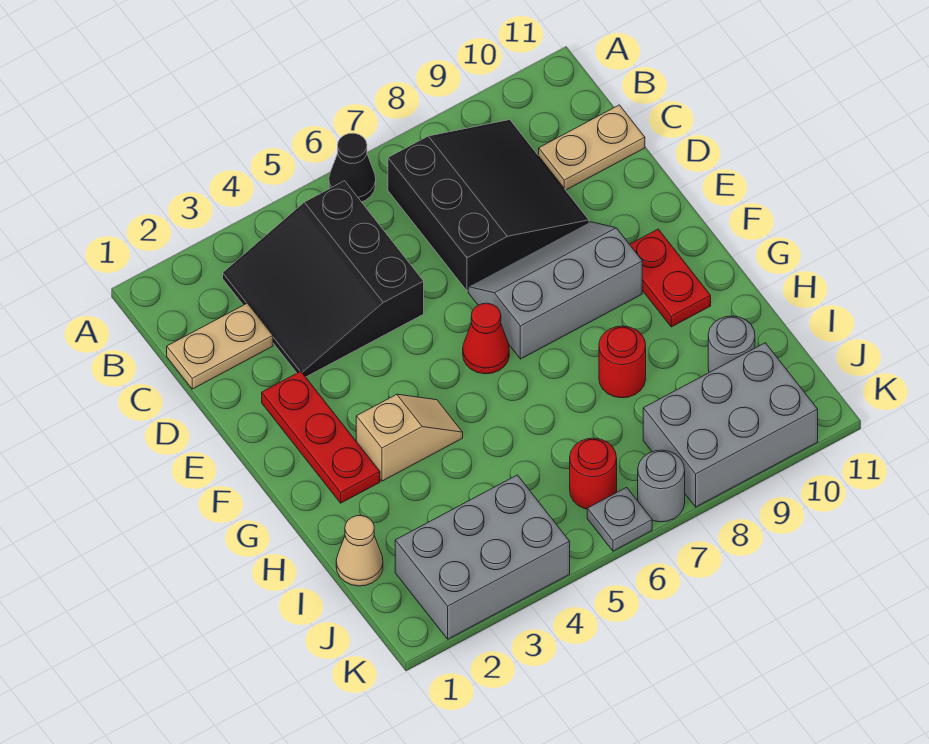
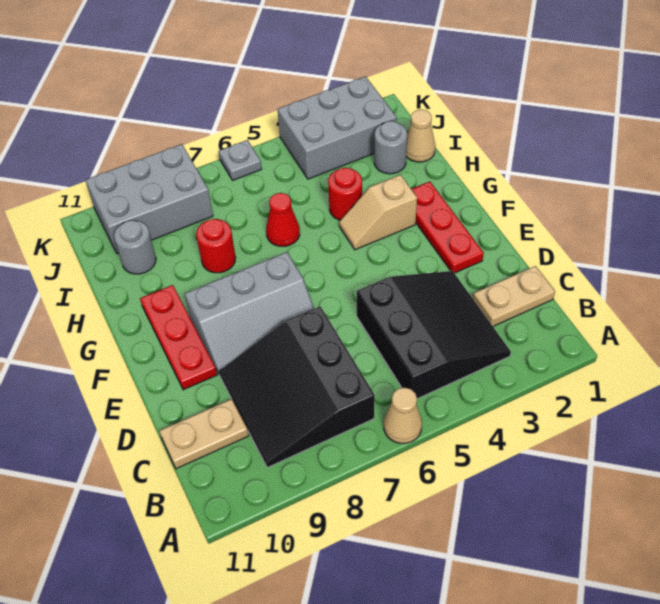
black 1x1 cone [329,133,376,202] -> tan 1x1 cone [384,388,422,443]
red 1x1 cone [463,303,509,374] -> red 1x1 cone moved to [266,193,300,246]
red 1x2 plate [630,229,711,327] -> red 1x3 plate [140,285,217,390]
red 1x1 round brick [570,438,617,509] -> red 1x1 round brick moved to [328,168,362,220]
grey 1x1 round brick [638,450,685,522] -> grey 1x1 round brick moved to [374,121,407,174]

